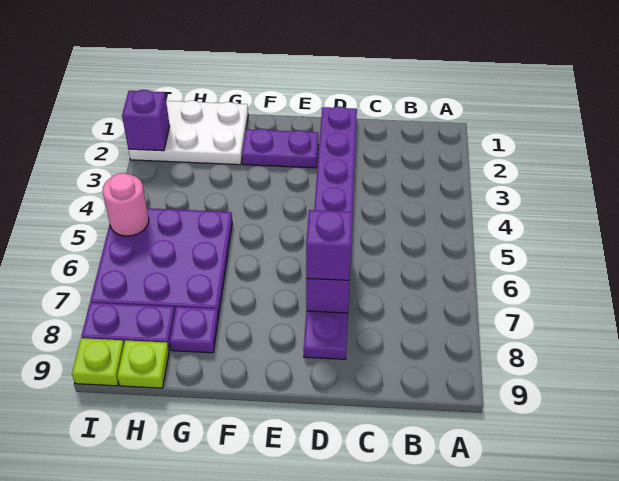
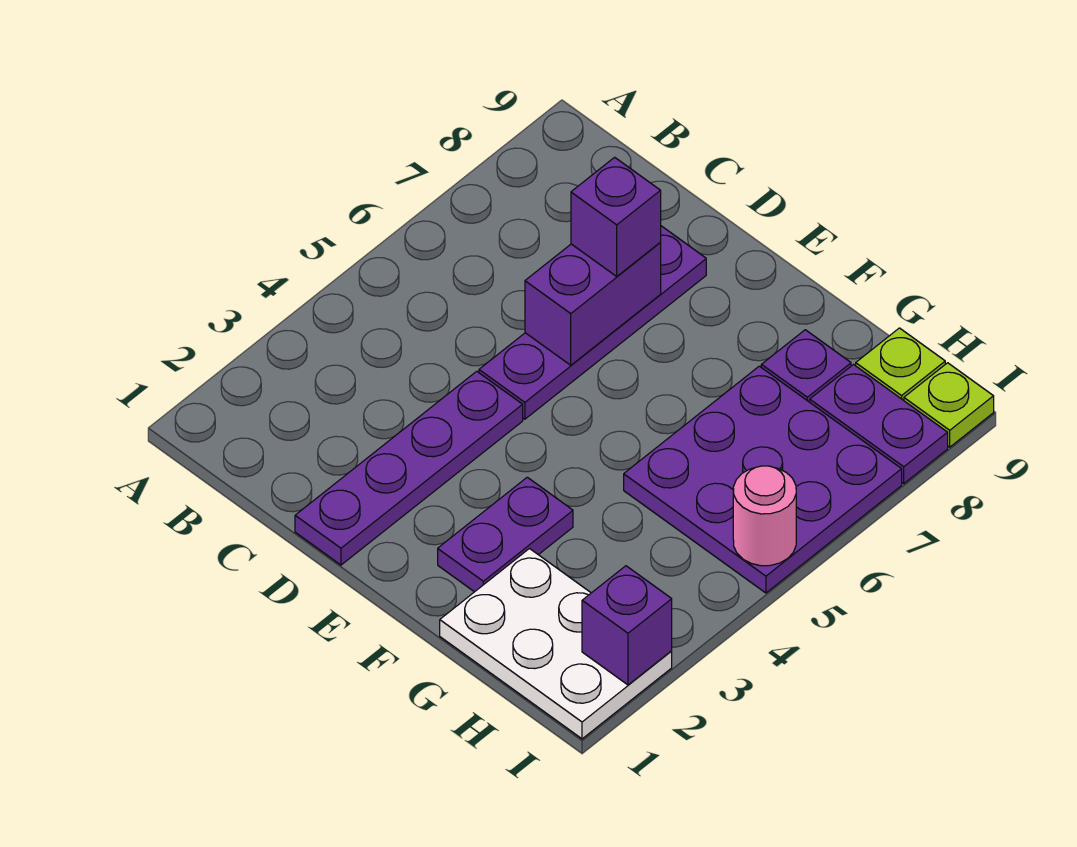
purple 1x2 plate [242,129,318,168] -> purple 1x2 plate turned to [438,477,573,592]

